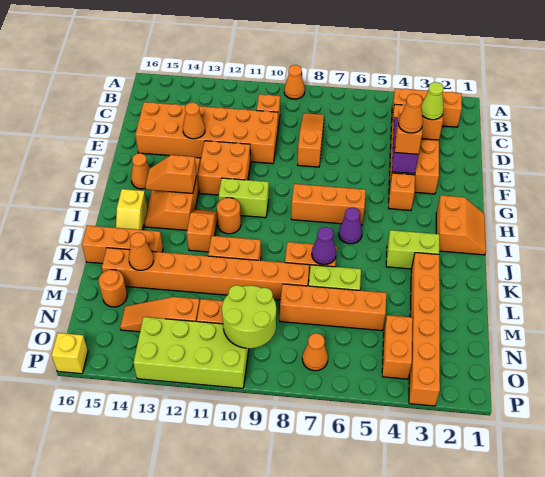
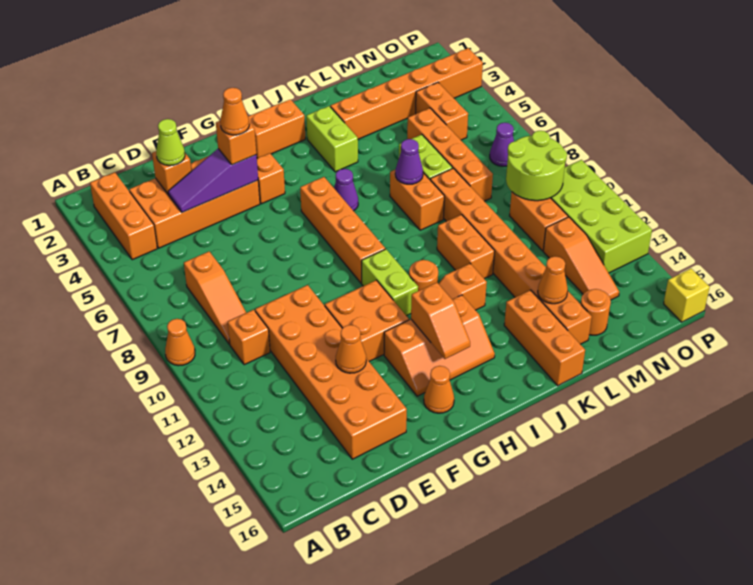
orange 1x3 slope [298,113,324,167] -> orange 1x3 slope turned to [184,252,246,344]
orange 1x3 brick [291,184,366,225] -> orange 1x4 brick [300,177,385,283]
yellow 1x2 slope [116,189,147,230] -> none
orange 1x2 brick [382,315,413,379] -> orange 1x2 brick turned to [416,82,468,140]
orange 1x1 cone [302,333,328,371] -> purple 1x1 cone [490,123,514,166]

